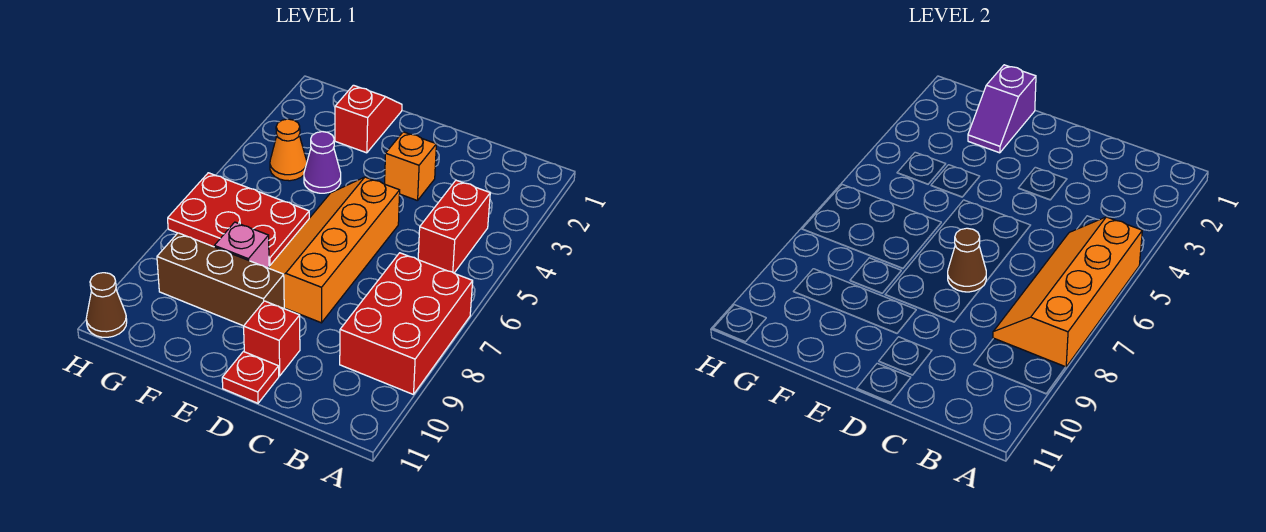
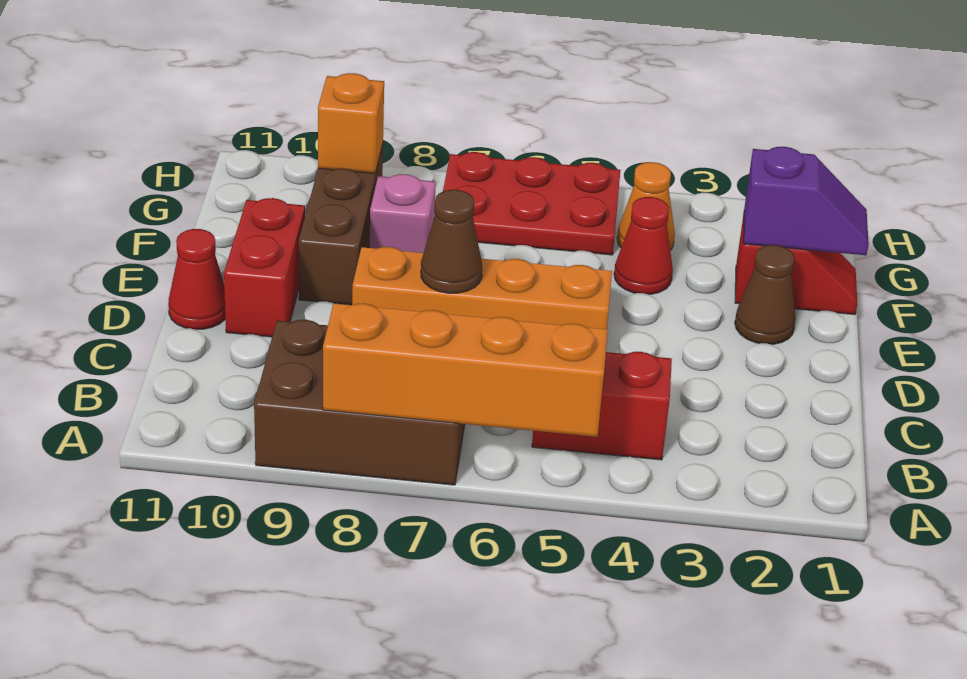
red 2x3 brick [340,253,473,395] -> brown 2x3 brick [254,320,465,485]
orange 1x1 brick [385,132,436,201] -> orange 1x1 brick moved to [318,73,384,174]
red 1x1 brick [244,301,300,376] -> red 1x2 brick [224,198,305,337]
red 1x1 plate [222,352,279,403] -> red 1x1 cone [168,229,225,329]
purple 1x2 slope [968,65,1036,153] -> purple 1x2 slope turned to [744,147,869,255]
purple 1x1 cone [304,132,341,193] -> red 1x1 cone [614,197,673,294]
red 2x3 plate [168,173,309,266] -> red 2x3 plate turned to [443,152,620,255]
brown 1x1 cone [86,273,127,337] -> brown 1x1 cone moved to [735,245,796,344]

